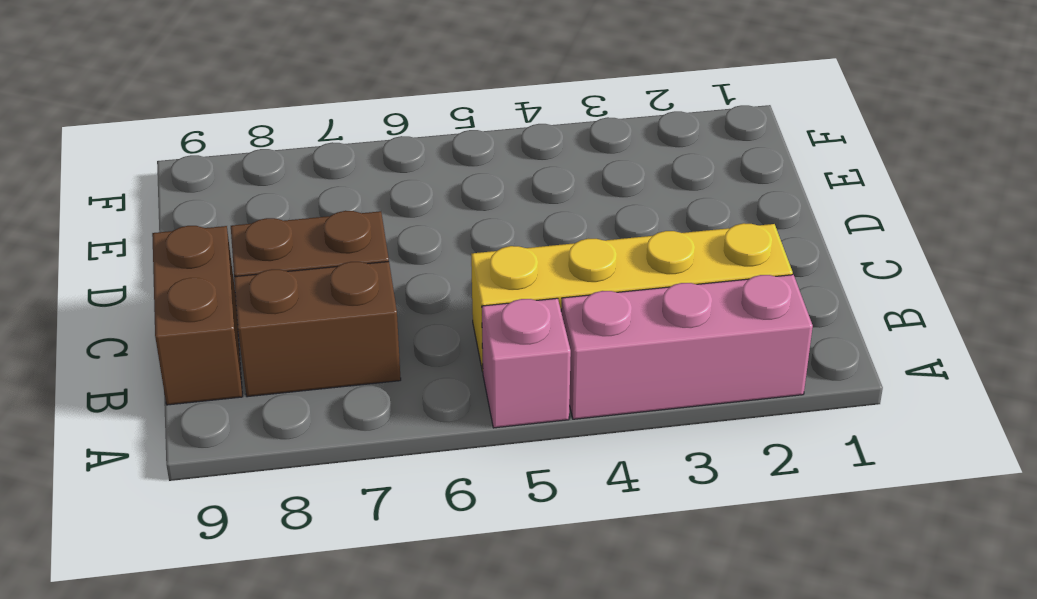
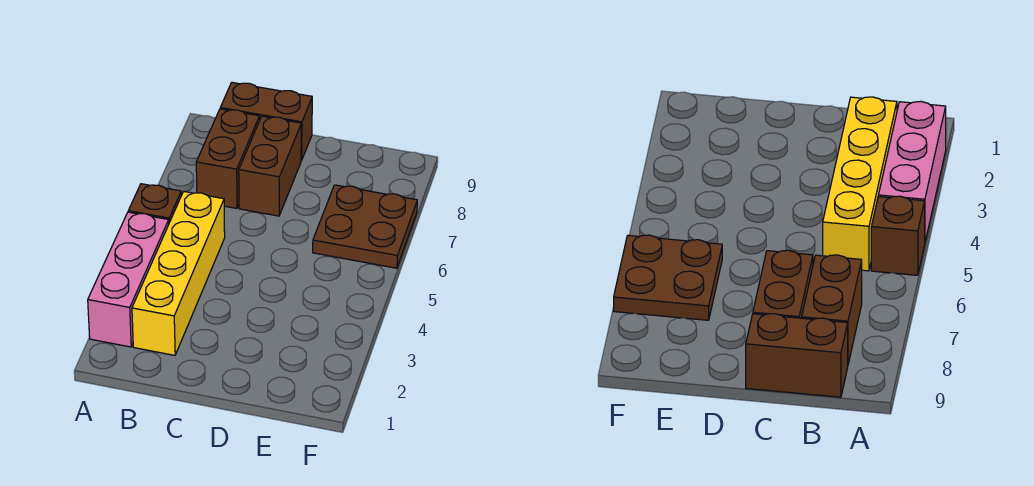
pink 1x1 brick [482,298,571,428] -> brown 1x1 brick [128,184,181,222]
none -> brown 2x2 plate [313,185,417,268]

